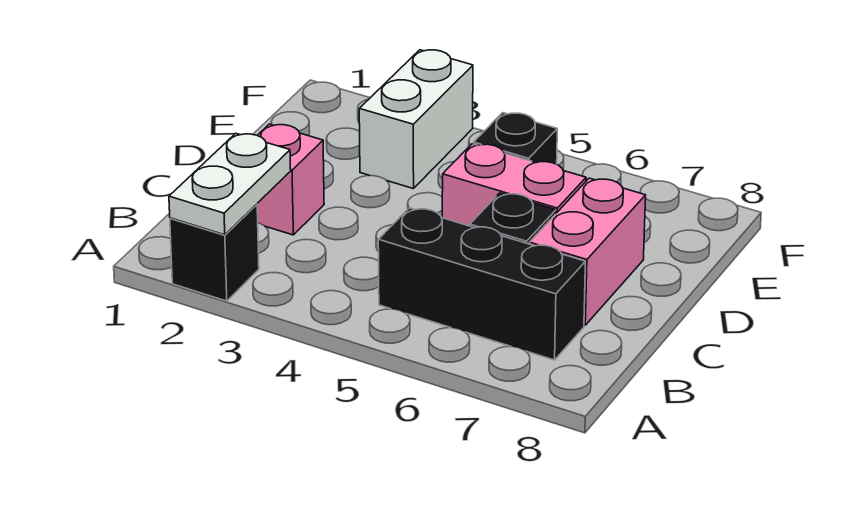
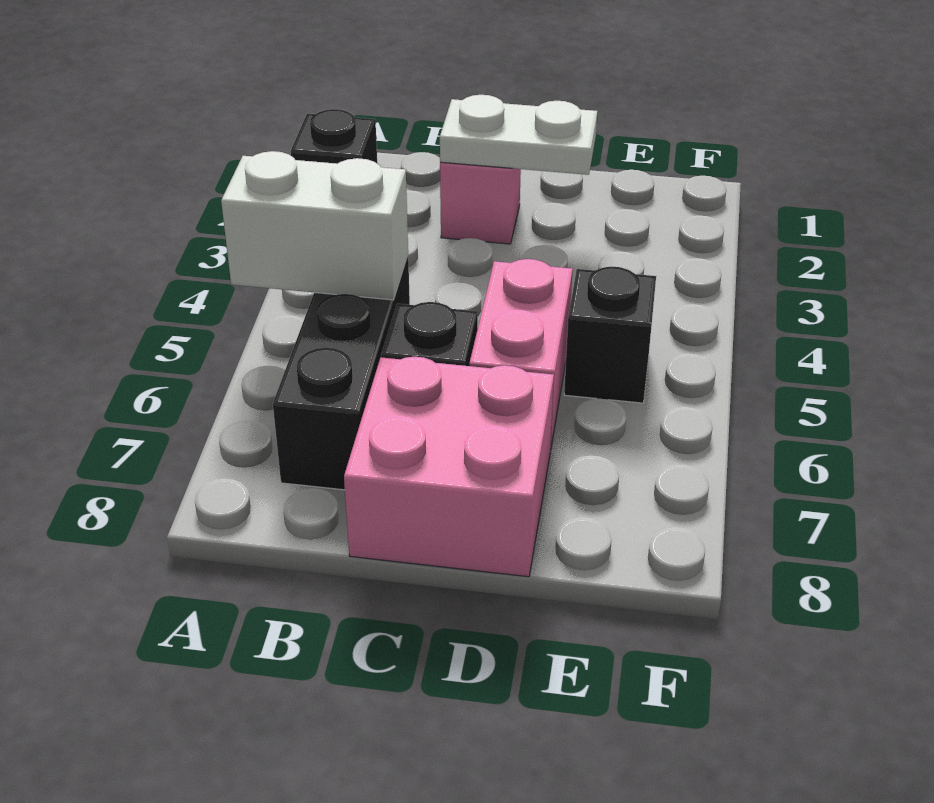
white 1x2 plate [169,133,291,235] -> white 1x2 plate moved to [440,95,597,175]
pink 1x2 brick [529,178,646,325] -> pink 2x2 brick [344,357,554,577]
white 1x2 brick [359,50,473,189] -> white 1x2 brick moved to [221,151,408,300]

